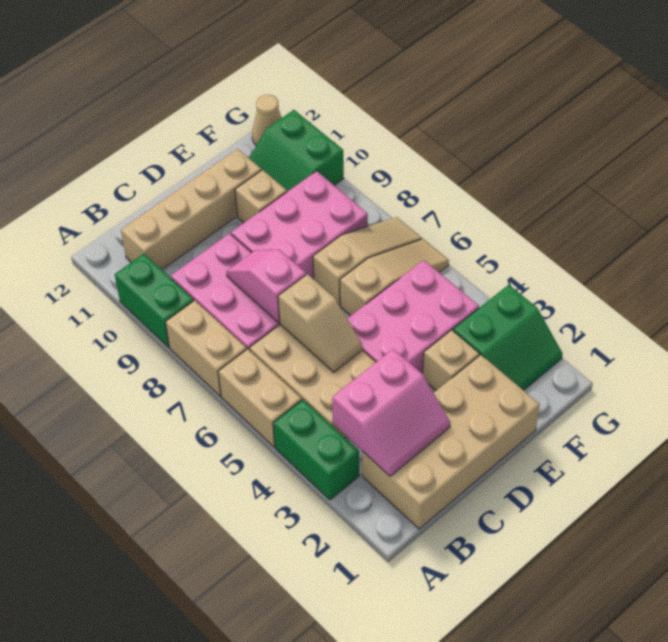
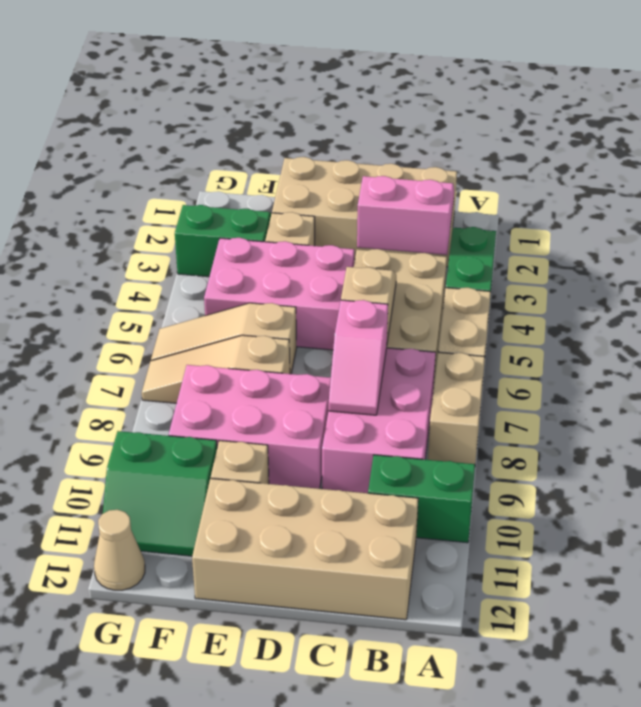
green 1x2 brick [115,254,194,347] -> green 1x2 brick turned to [368,455,475,543]
tan 1x4 brick [121,149,261,269] -> tan 2x4 brick [192,478,418,620]
green 2x2 slope [249,110,344,192] -> green 2x2 slope turned to [103,431,217,556]

